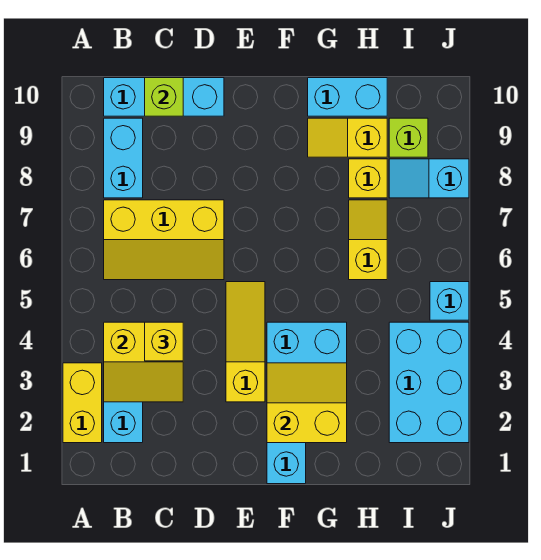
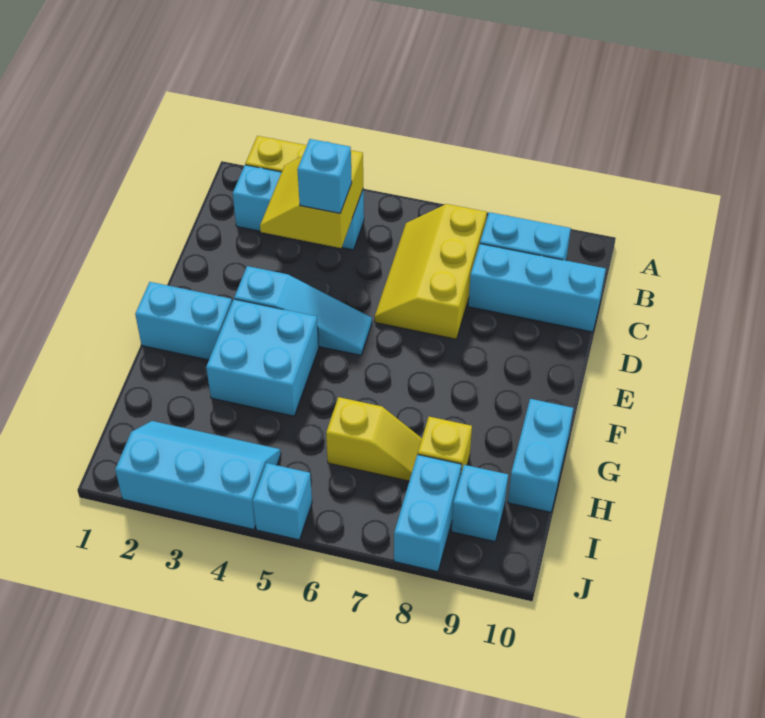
cyan 1x3 brick [104,78,224,116] -> cyan 1x3 brick turned to [468,244,606,332]
yellow 1x1 brick [145,322,183,361] -> cyan 1x1 brick [297,139,352,213]
lime 1x1 brick [145,78,183,116] -> none
yellow 1x3 slope [226,282,265,402] -> cyan 1x3 slope [234,266,372,355]
yellow 2x2 slope [267,363,347,443] -> none
yellow 1x2 slope [308,118,387,157] -> none
cyan 2x3 brick [389,322,469,443] -> cyan 2x3 slope [115,421,281,529]
cyan 1x2 slope [389,159,469,198] -> cyan 1x2 brick [394,455,462,572]
lime 1x1 brick [389,118,428,157] -> cyan 1x1 brick [451,465,508,542]

